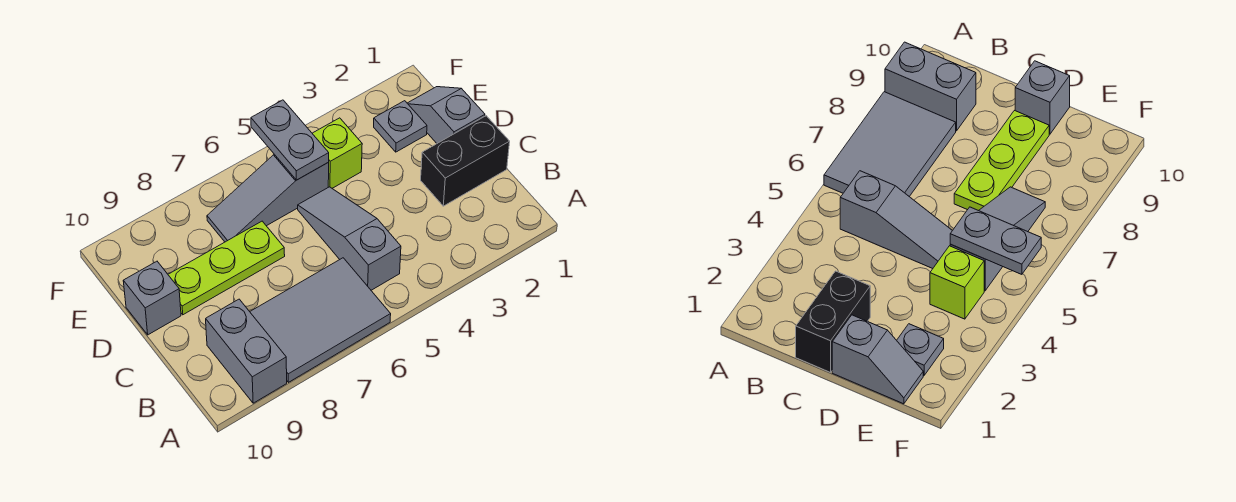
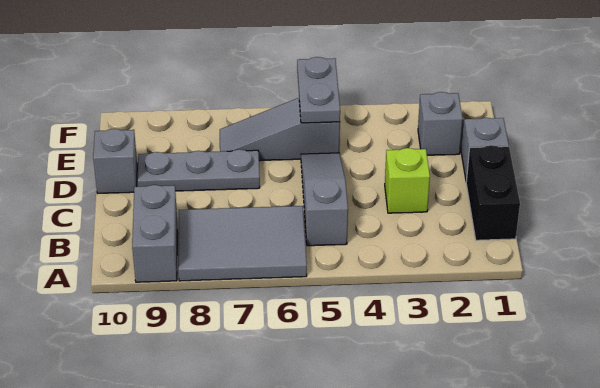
black 1x2 brick [421,116,510,206] -> black 1x2 brick turned to [466,145,520,240]
lime 1x3 plate [168,221,285,315] -> grey 1x3 plate [137,149,260,191]
grey 1x1 plate [374,101,427,152] -> grey 1x1 brick [418,92,463,155]
lime 1x1 brick [312,118,362,188] -> lime 1x1 brick moved to [385,148,430,213]

